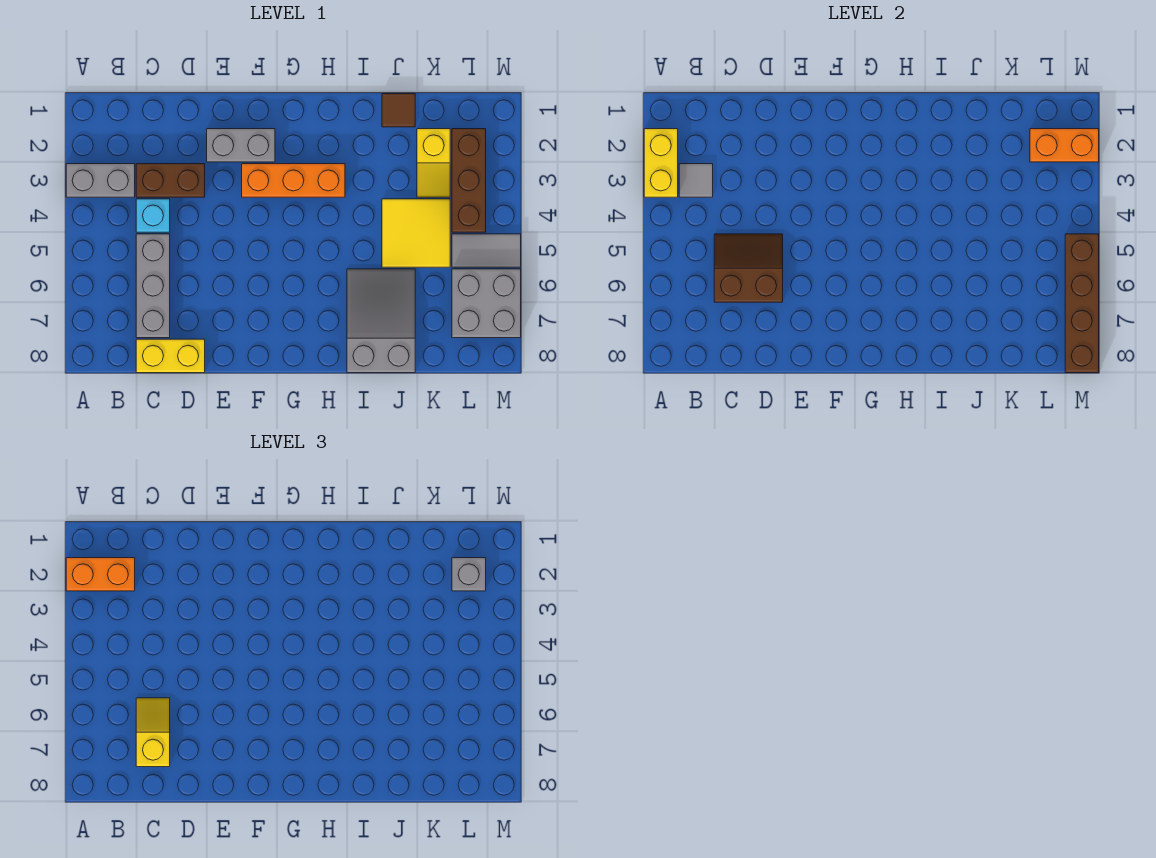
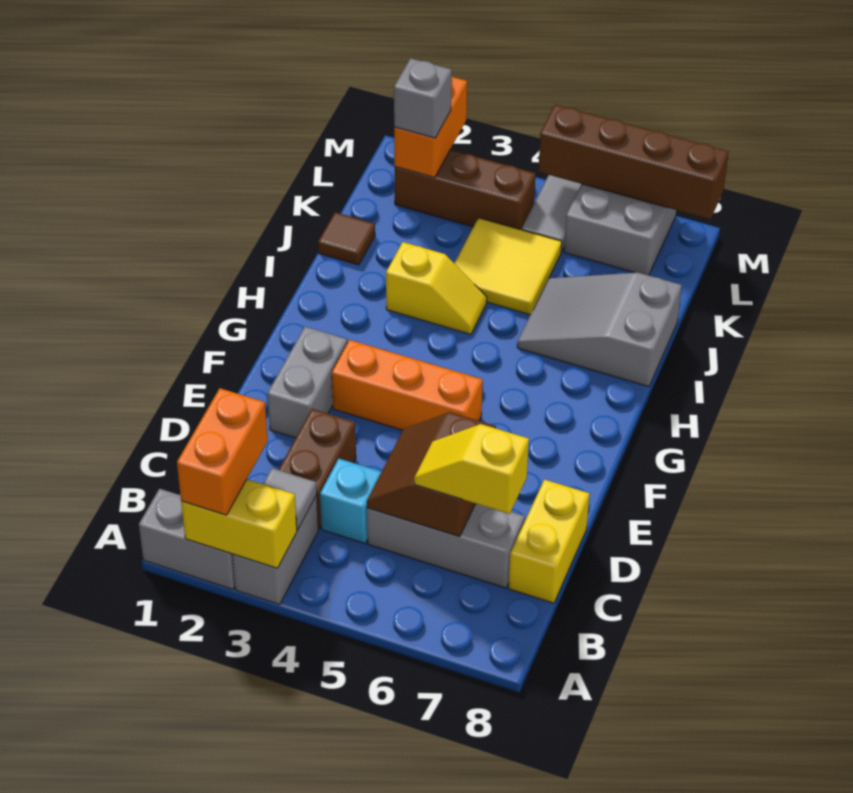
none -> grey 1x2 brick [139,489,235,589]
orange 1x3 brick [242,164,345,197] -> orange 1x3 brick turned to [332,340,483,430]
yellow 1x2 slope [417,129,450,197] -> yellow 1x2 slope moved to [386,242,487,334]

